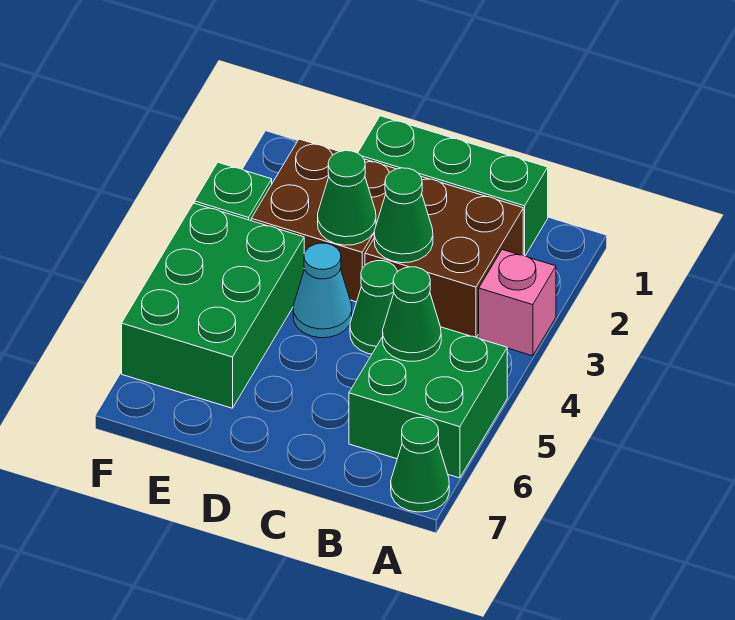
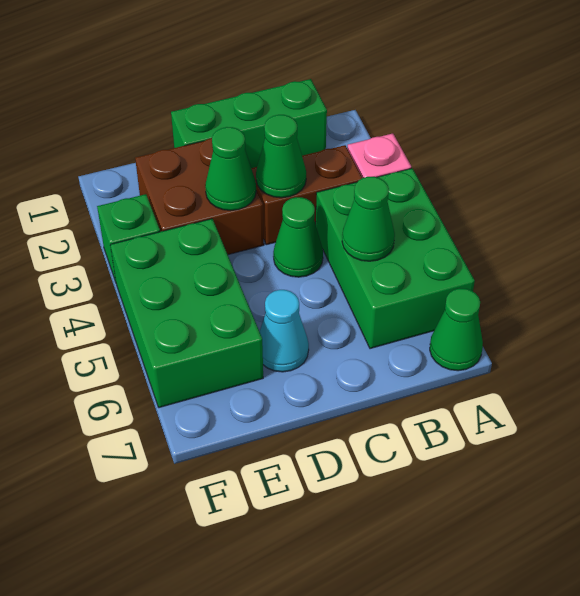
green 2x2 brick [349,327,507,478] -> green 2x3 brick [316,168,475,349]
brown 2x2 brick [365,177,523,337] -> brown 1x2 brick [251,145,362,245]
cyan 1x1 cone [293,243,352,338] -> cyan 1x1 cone moved to [259,290,309,372]

